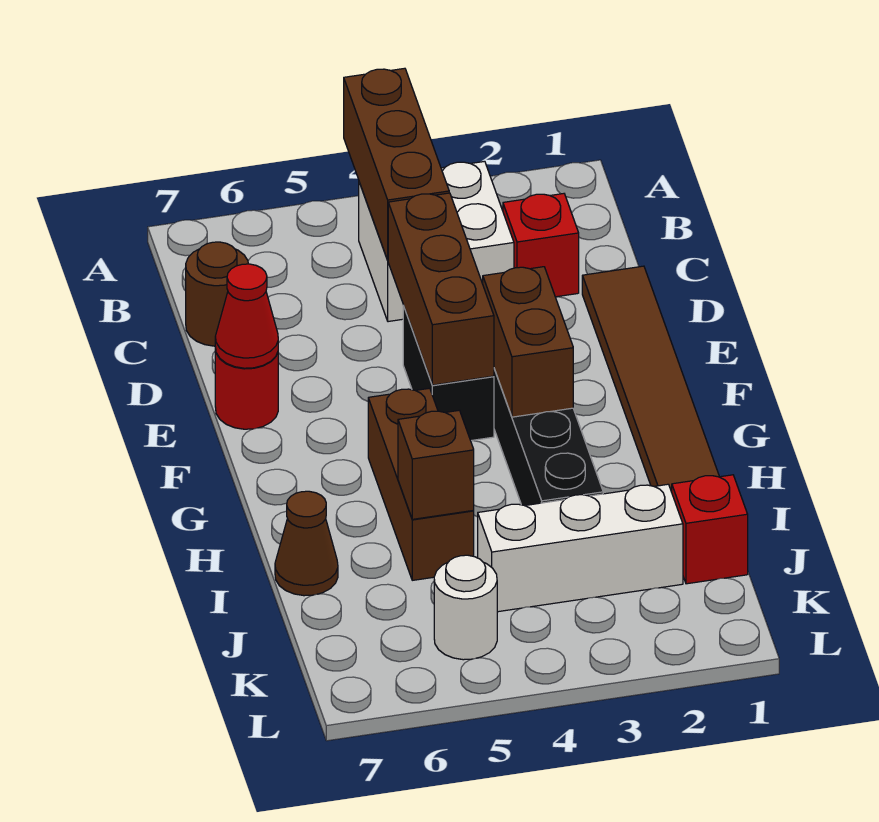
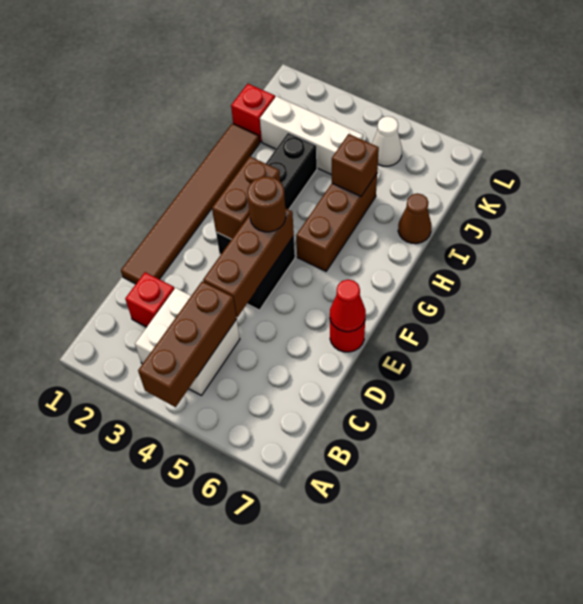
brown 1x1 round brick [186,242,248,346] -> brown 1x1 round brick moved to [247,177,286,232]
white 1x1 round brick [434,555,497,660] -> white 1x1 cone [372,116,402,166]

